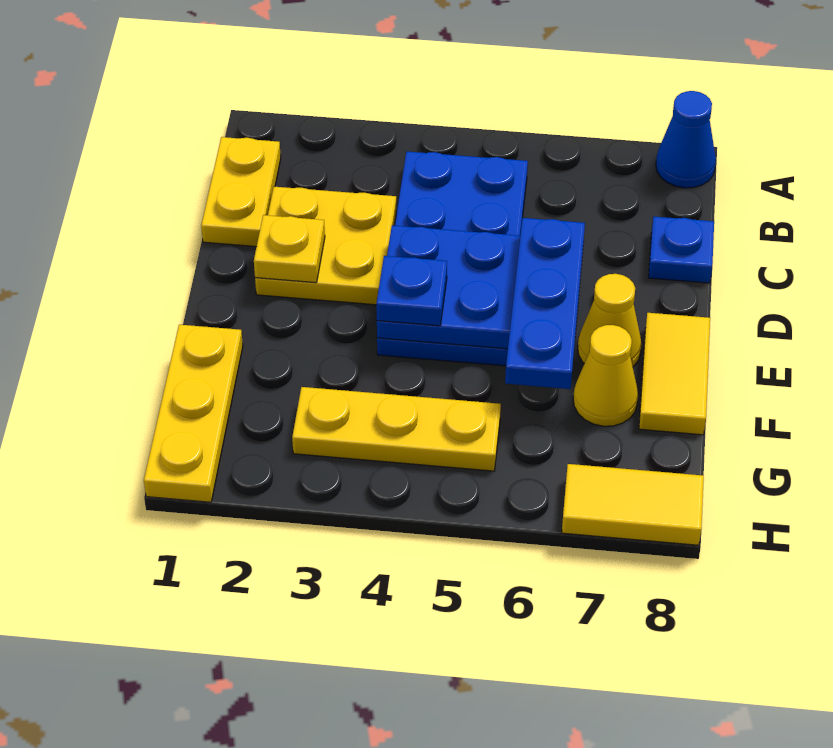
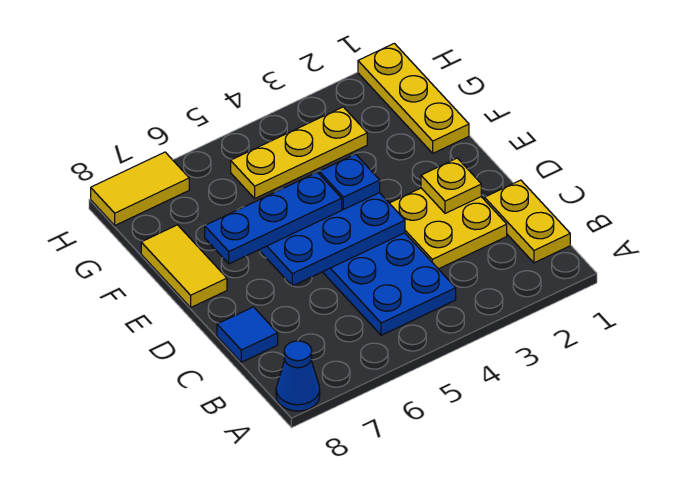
blue 1x1 plate [649,217,714,283] -> blue 1x1 tile [217,307,278,362]
blue 1x3 plate [505,218,585,389] -> blue 1x3 plate turned to [205,172,342,264]
yellow 1x1 cone [578,274,642,367] -> none
yellow 1x1 cone [573,325,638,426] -> none

